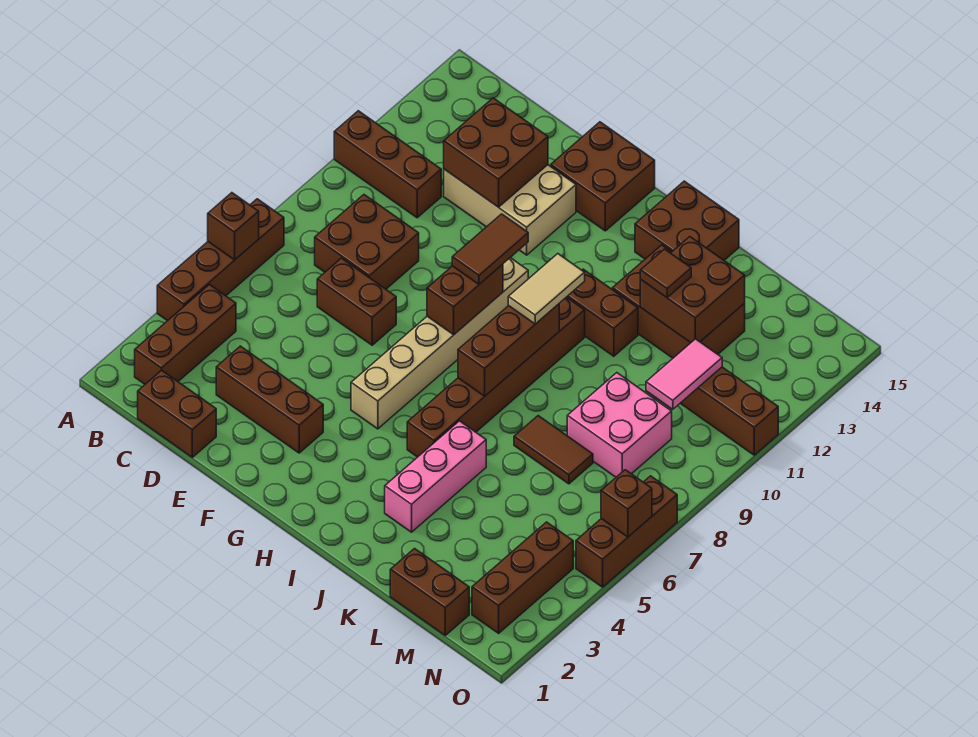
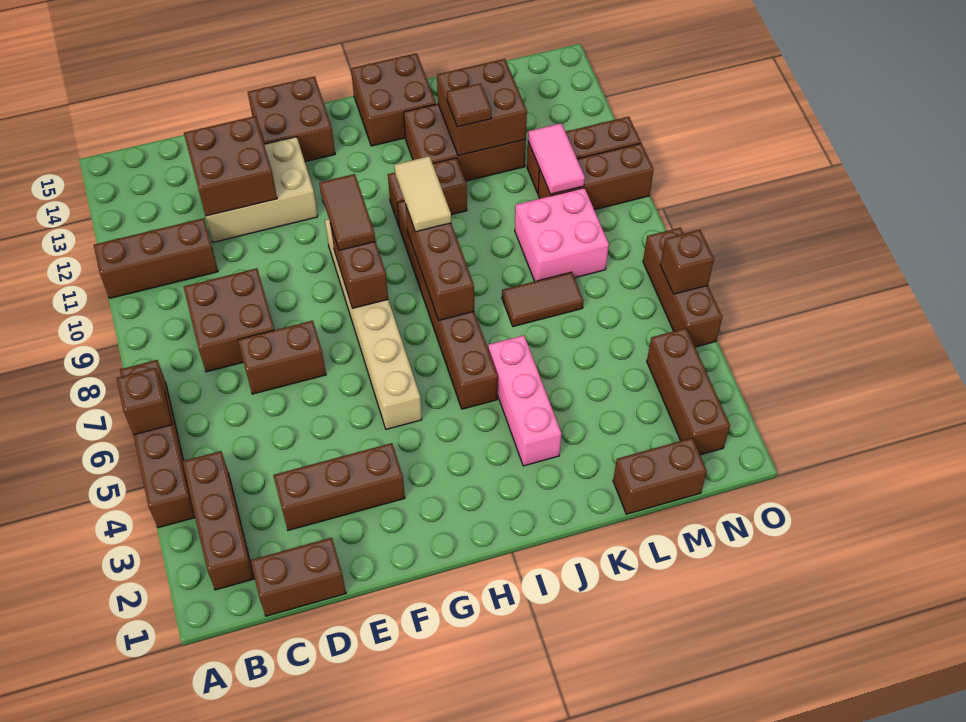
none -> brown 1x3 brick [538,143,654,210]

